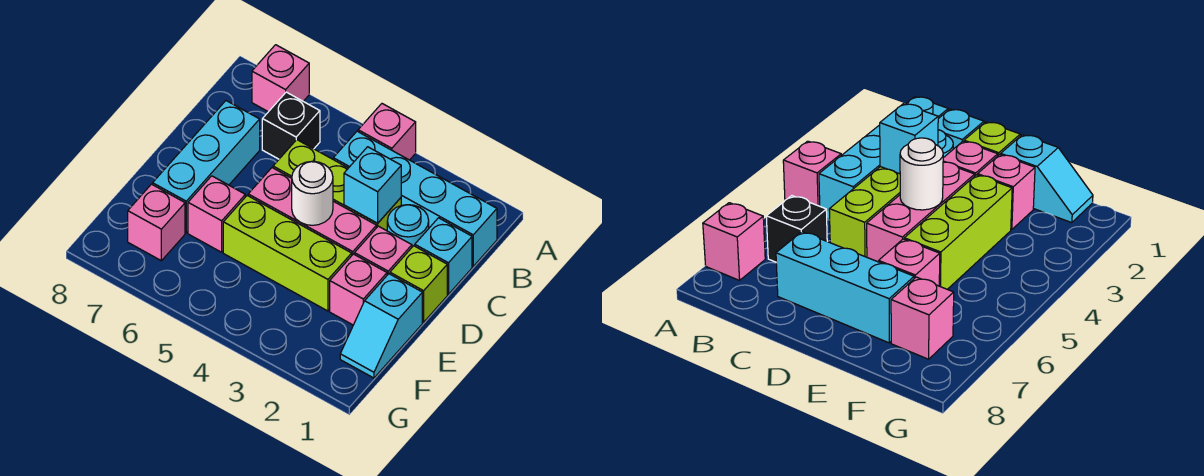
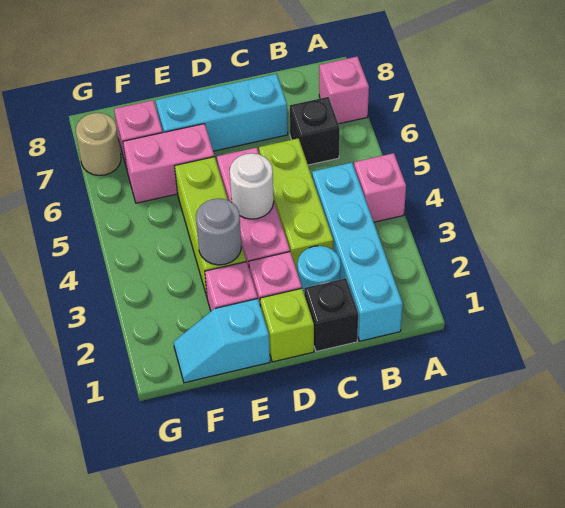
cyan 1x1 brick [415,218,472,294] -> black 1x1 brick [304,278,358,352]
cyan 1x1 brick [344,147,401,223] -> none
none -> grey 1x1 round brick [196,198,242,265]
pink 1x1 brick [188,176,245,252] -> pink 1x2 brick [123,124,214,203]
none -> tan 1x1 round brick [76,113,121,175]

